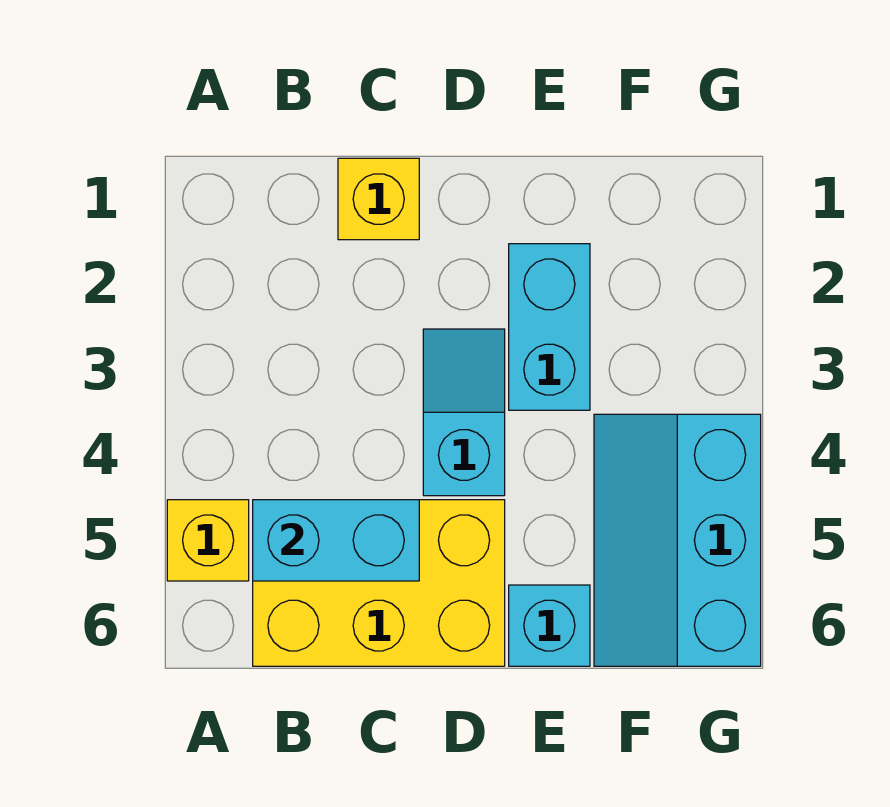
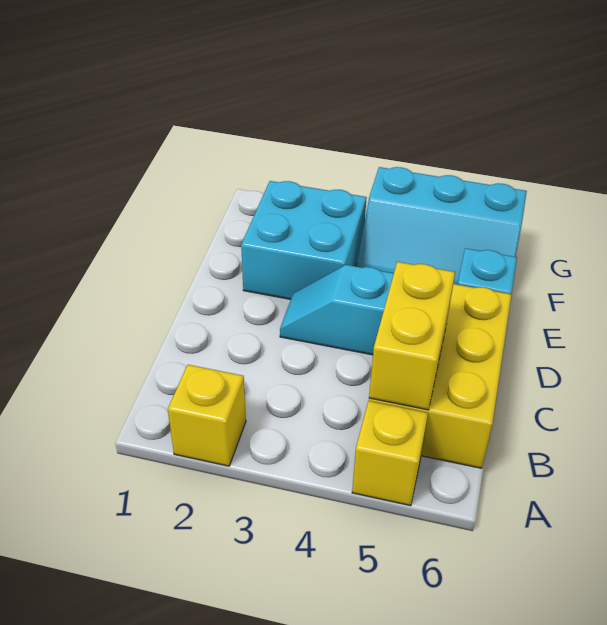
cyan 1x2 brick [253,500,419,581] -> yellow 1x2 brick [369,262,455,410]
yellow 1x1 brick [338,158,419,240] -> yellow 1x1 brick moved to [168,365,246,466]
cyan 1x2 brick [509,244,590,410] -> cyan 2x2 brick [241,181,367,299]

